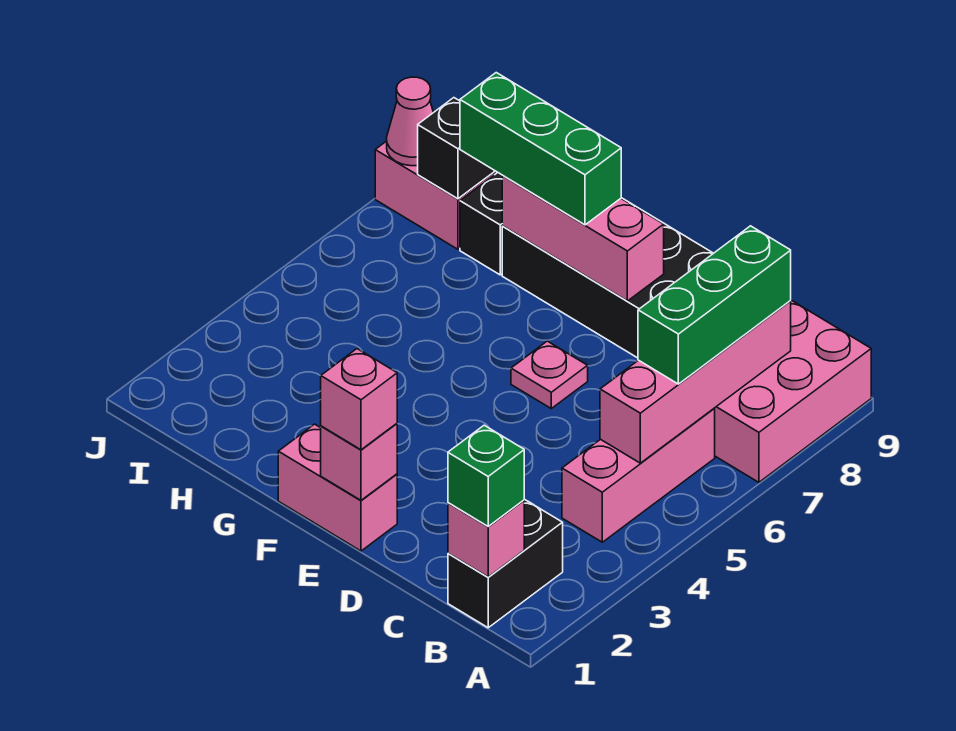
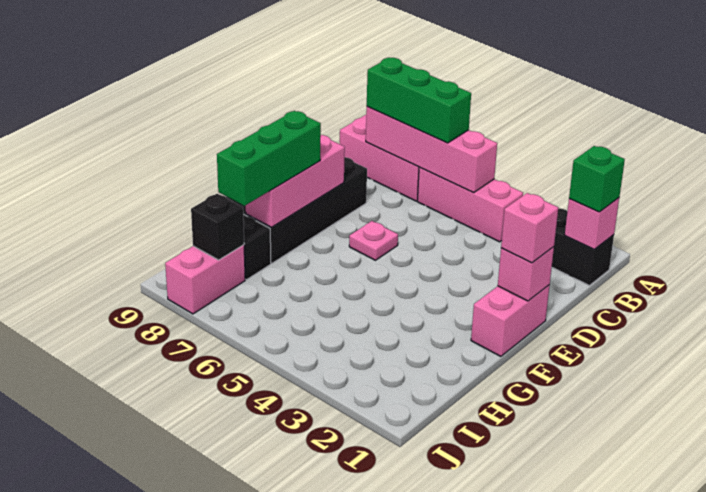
pink 1x1 cone [387,77,433,166] -> none

